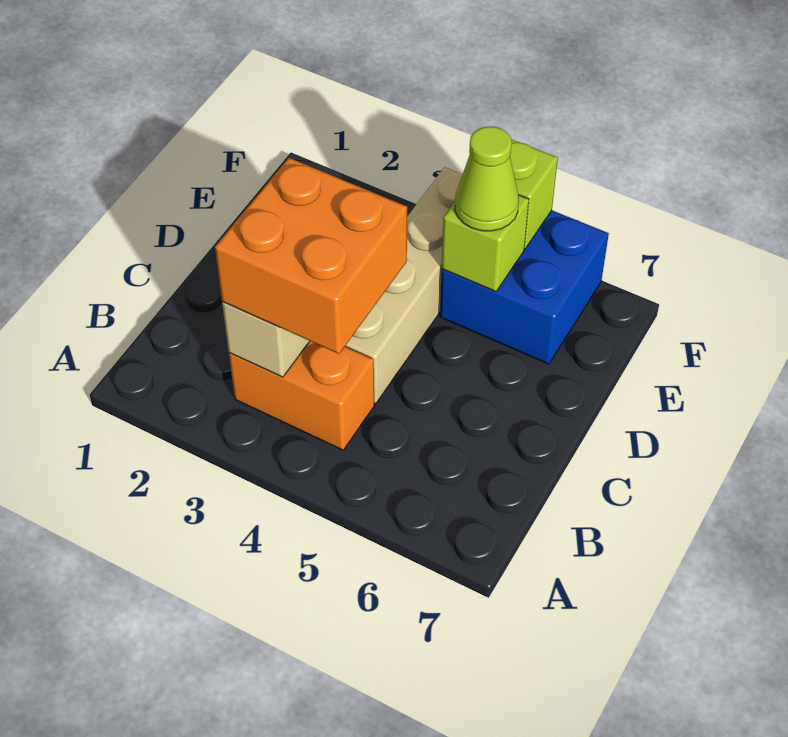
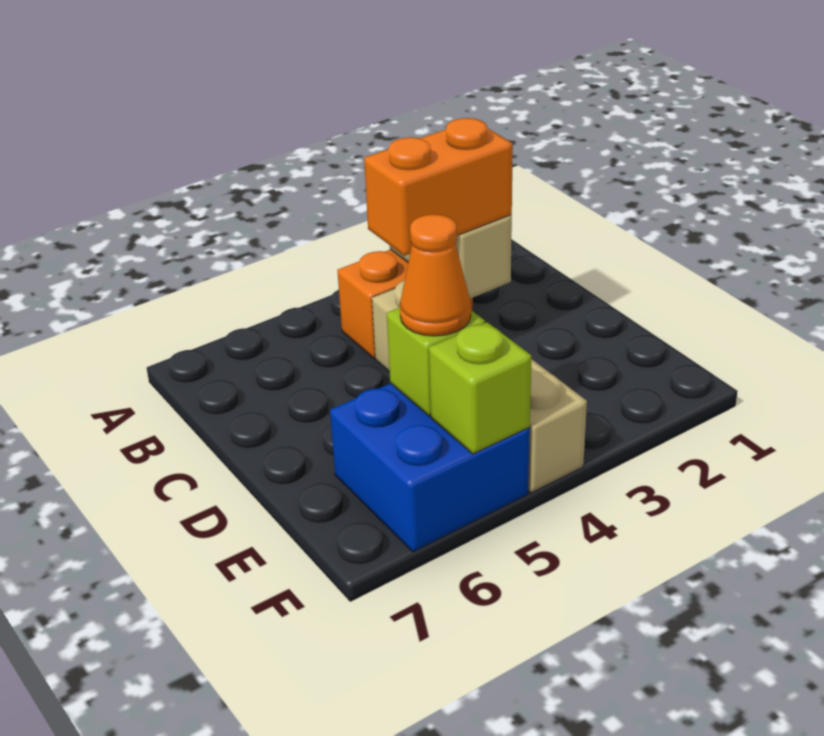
orange 2x2 brick [215,158,407,354] -> orange 1x2 brick [364,118,513,256]
lime 1x1 cone [455,127,519,231] -> orange 1x1 cone [400,214,471,336]

